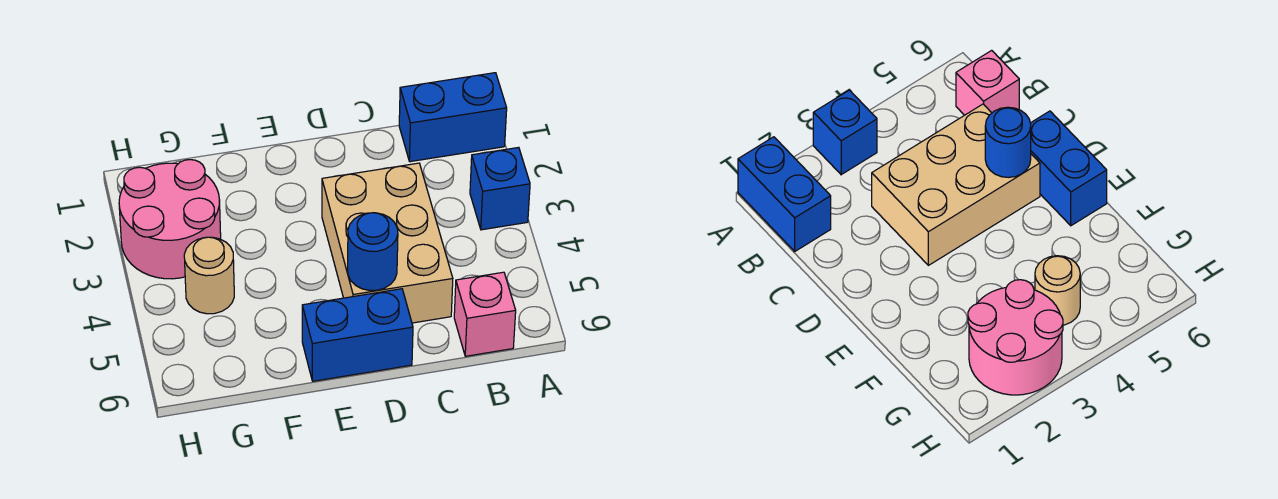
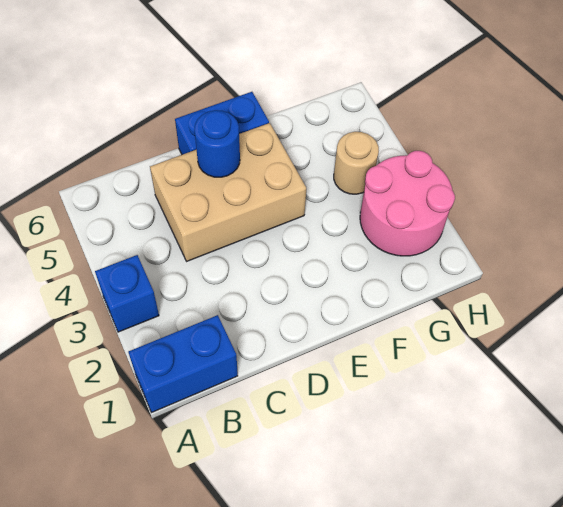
pink 1x1 brick [454,272,516,356] -> none
tan 2x3 brick [322,163,453,323] -> tan 2x3 brick turned to [150,123,306,261]

